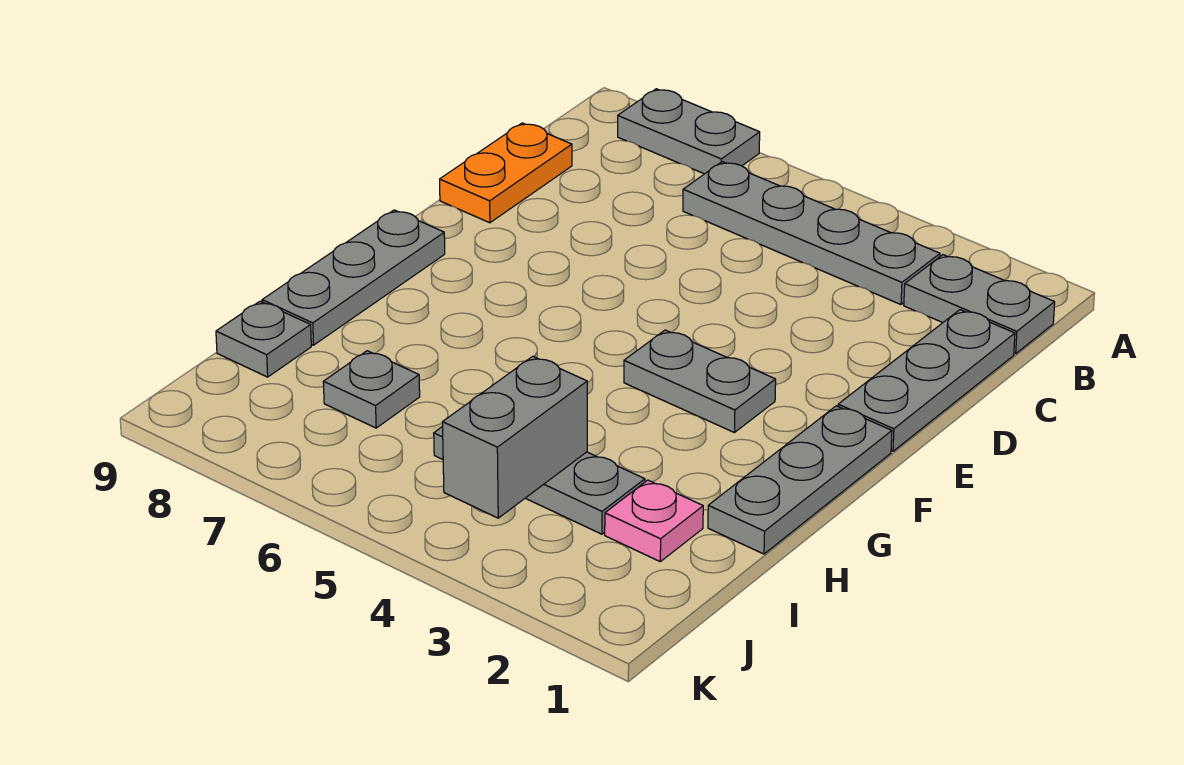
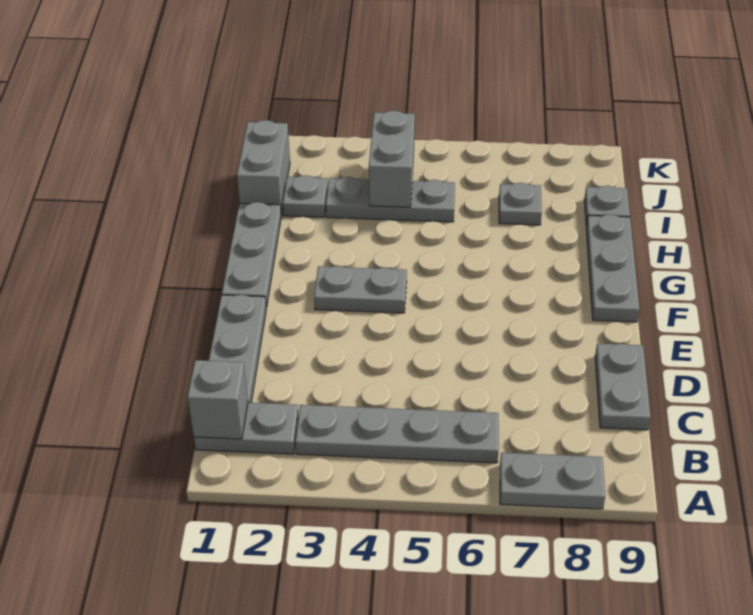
none -> grey 1x1 brick [187,360,248,439]
orange 1x2 plate [440,123,572,223] -> grey 1x2 plate [595,344,650,430]
none -> grey 1x2 brick [237,120,290,216]
pink 1x1 plate [605,480,703,562] -> grey 1x1 plate [283,175,328,217]

